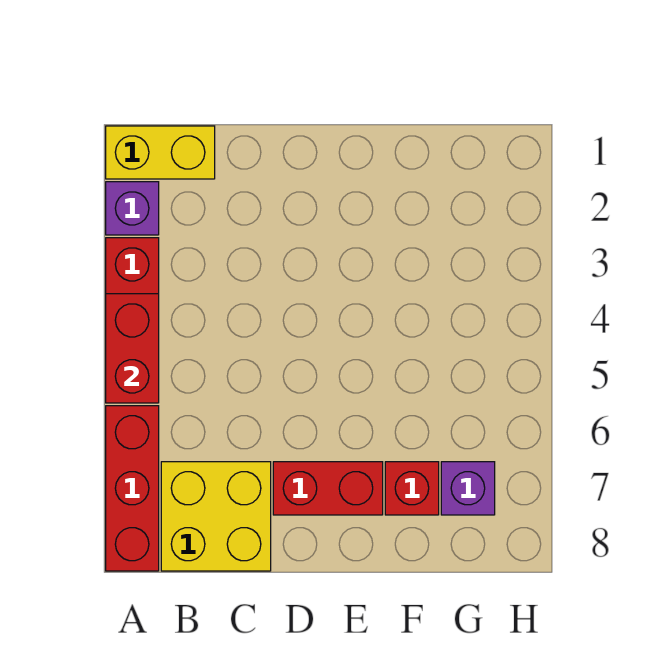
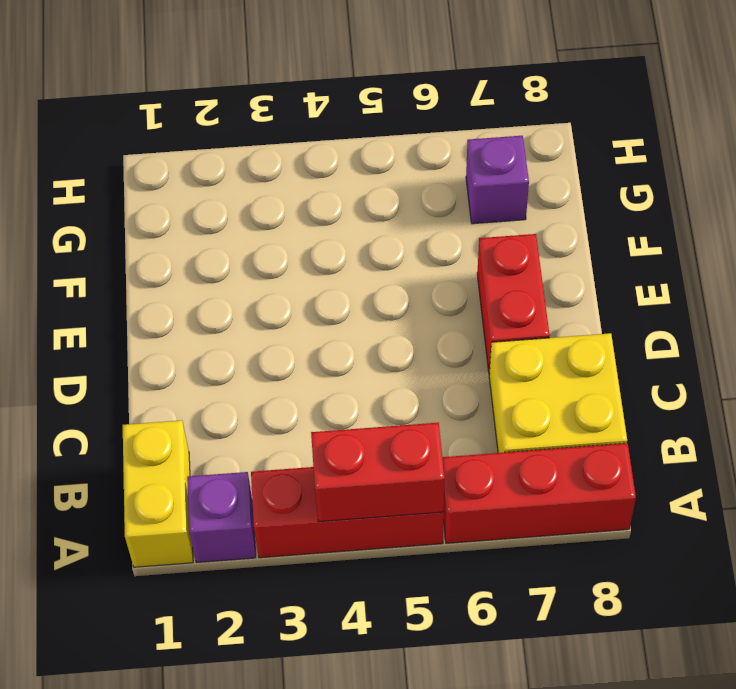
red 1x1 brick [385,462,439,515] -> none

